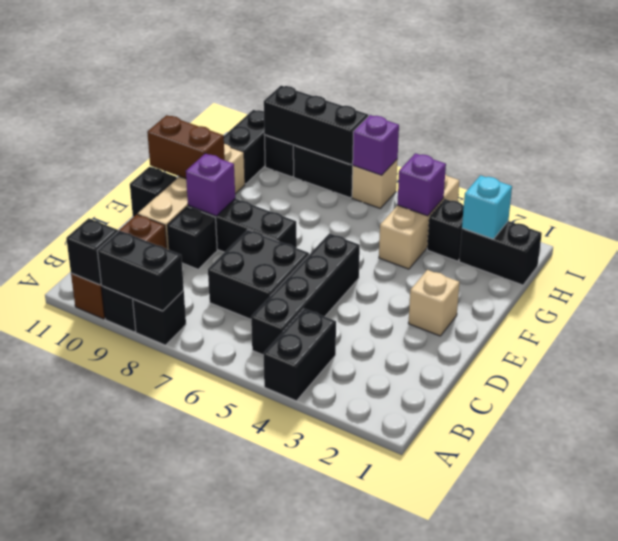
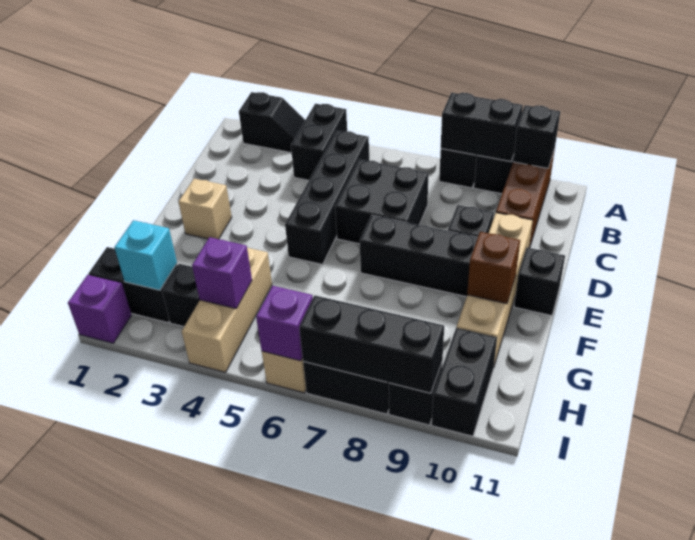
none -> black 1x2 slope [239,92,305,153]
purple 1x1 brick [186,154,235,216] -> purple 1x1 brick moved to [68,275,131,343]
brown 1x2 brick [147,115,225,179] -> brown 1x1 brick [467,232,520,304]

